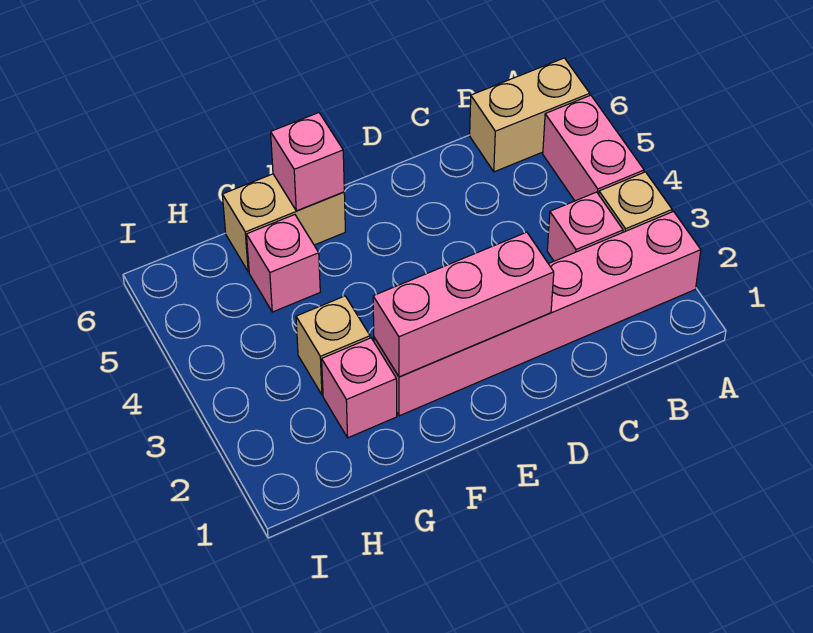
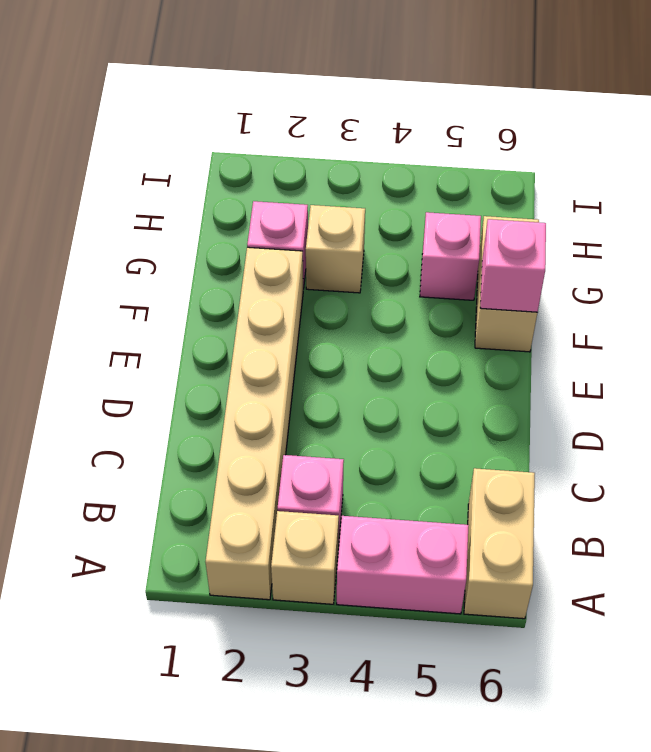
pink 1x6 brick [374,212,701,416] -> tan 1x6 brick [206,247,303,600]
pink 1x3 brick [373,232,554,377] -> none

